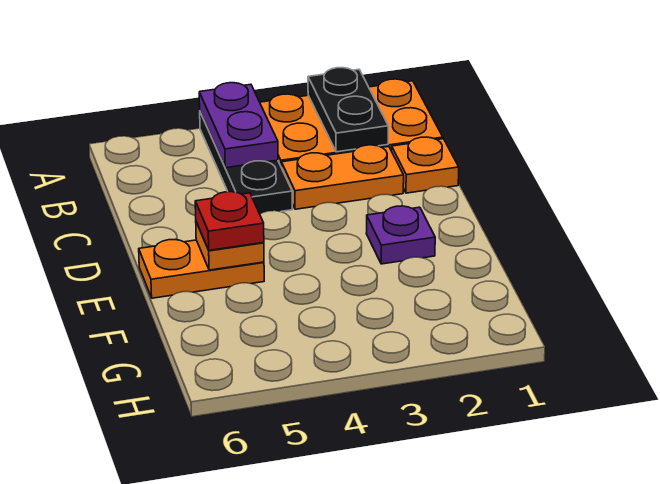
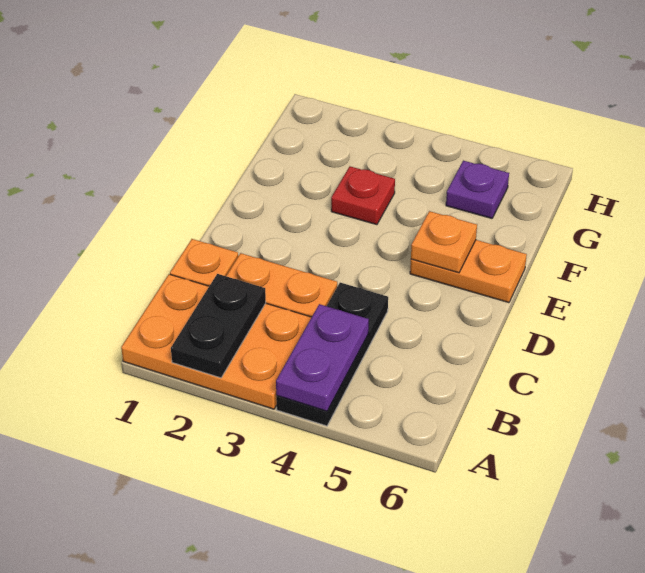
purple 1x1 plate [366,206,435,264] -> purple 1x1 plate moved to [446,161,509,218]
red 1x1 plate [195,192,264,250] -> red 1x1 plate moved to [331,166,395,225]

